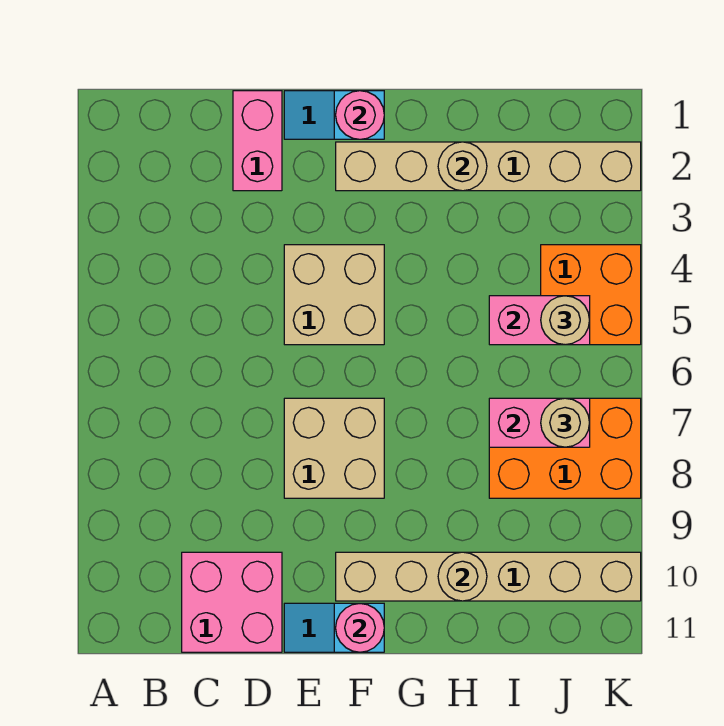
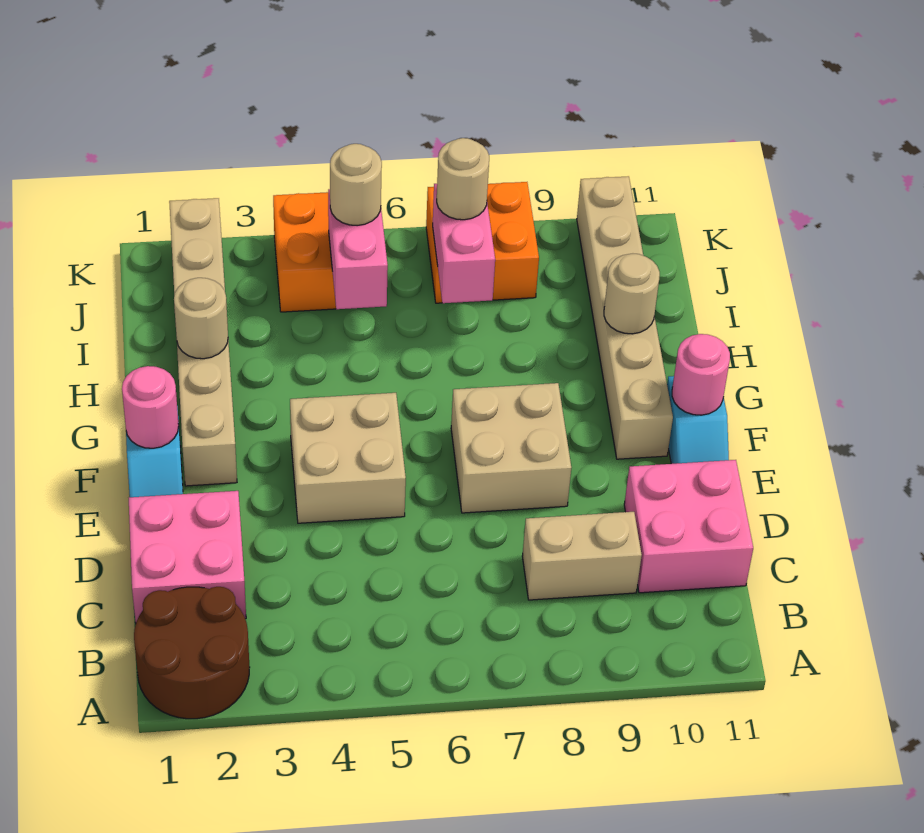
none -> brown 2x2 round brick [134,587,250,719]
none -> tan 1x2 brick [522,512,642,600]
pink 1x2 brick [233,91,282,191] -> pink 2x2 brick [129,491,246,623]
orange 2x3 brick [489,398,641,498] -> orange 2x2 brick [426,182,539,303]

